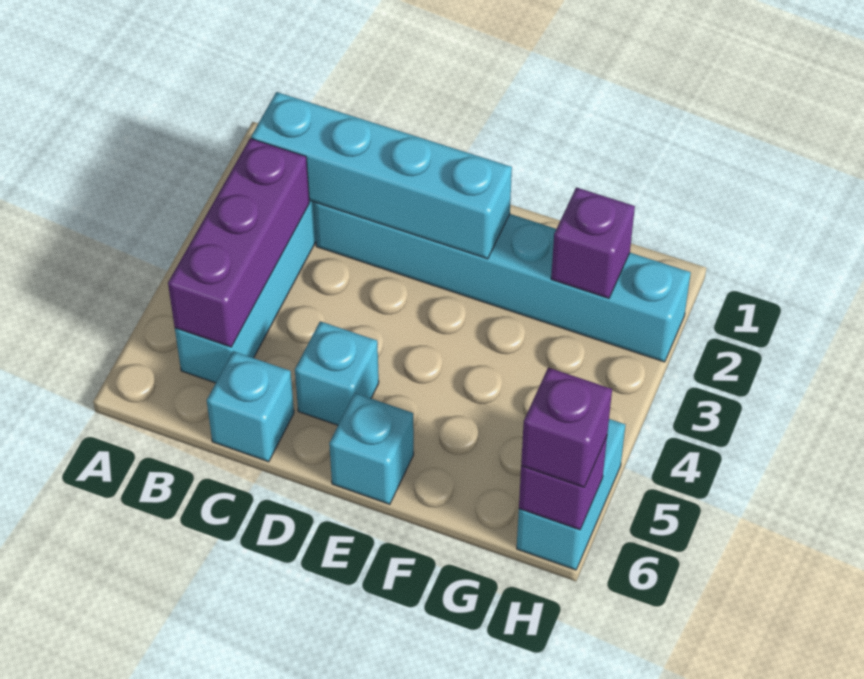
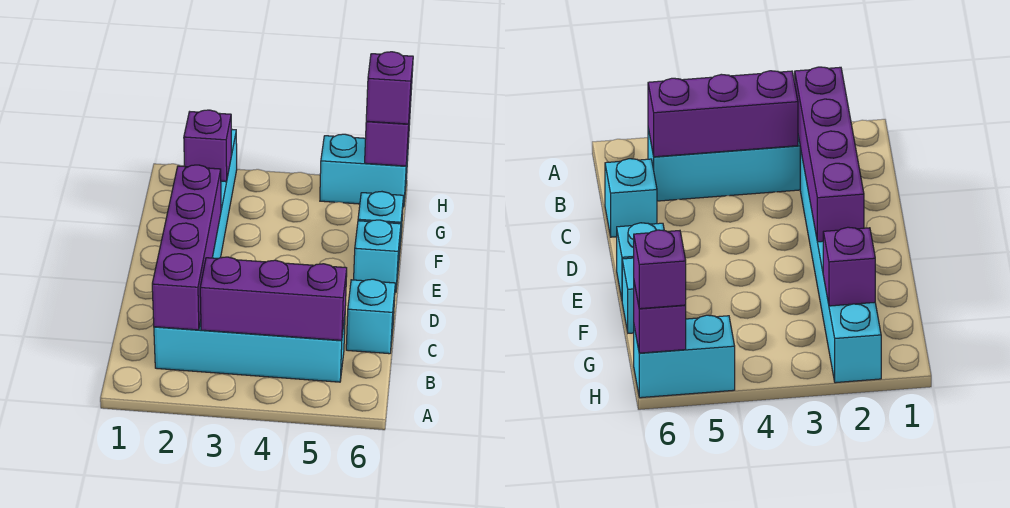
cyan 1x4 brick [251,92,512,259] -> purple 1x4 brick [152,165,221,330]
cyan 1x1 brick [295,321,379,425] -> cyan 1x1 brick moved to [358,192,404,256]

